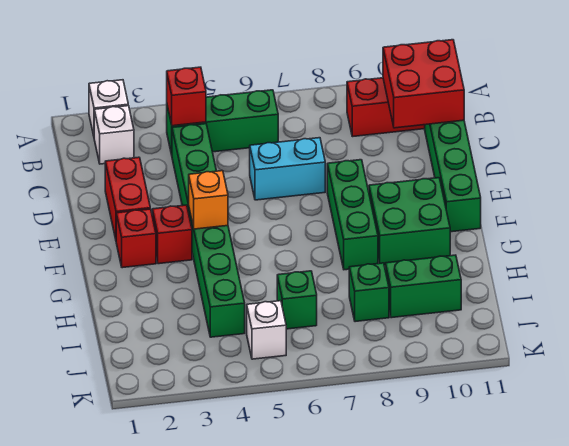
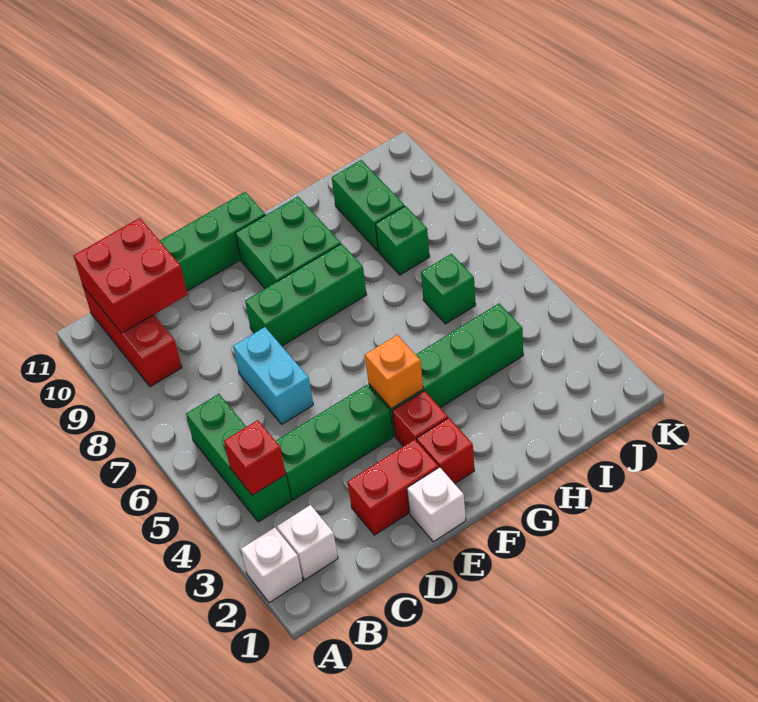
white 1x1 brick [247,301,286,359] -> white 1x1 brick moved to [407,467,466,542]

